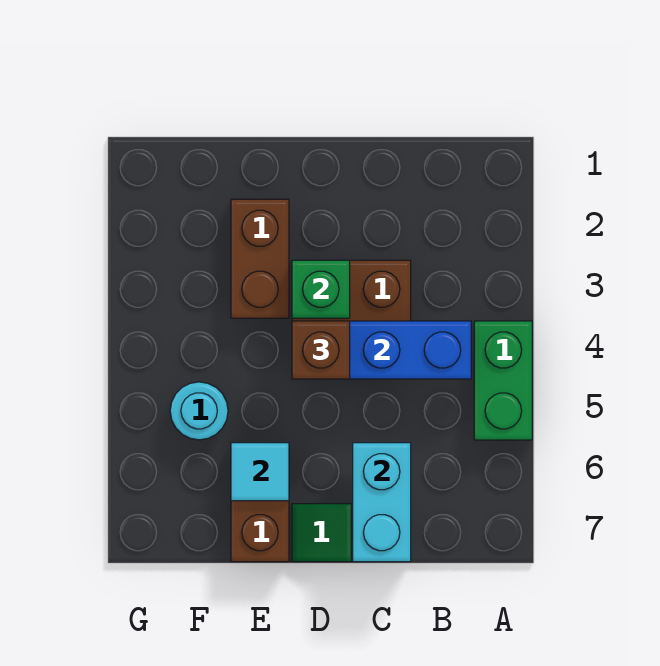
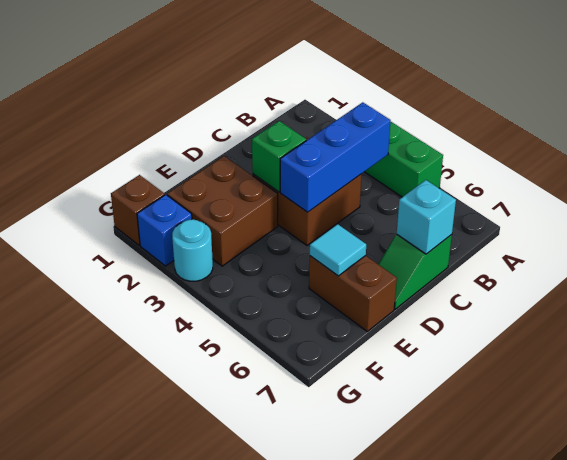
cyan 1x2 brick [353,443,411,562] -> cyan 1x1 brick [397,180,456,254]
brown 1x1 brick [292,321,350,379] -> brown 1x1 brick moved to [111,175,165,245]
brown 1x2 brick [231,199,289,318] -> brown 2x2 brick [167,156,278,266]
cyan 1x1 round brick [170,382,228,440] -> cyan 1x1 round brick moved to [172,219,213,281]
none -> blue 1x1 brick [137,195,192,266]

